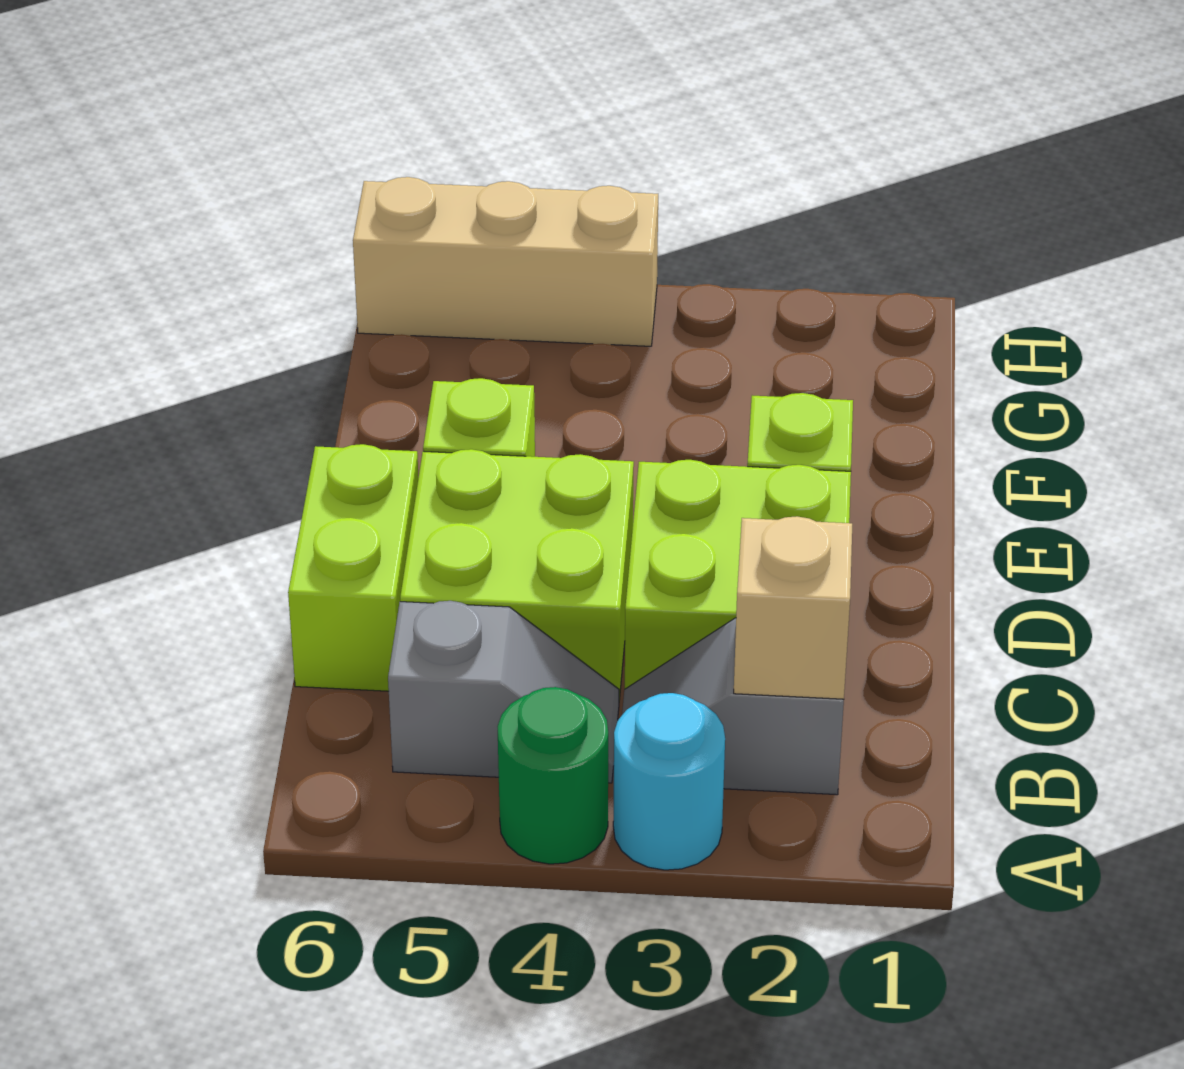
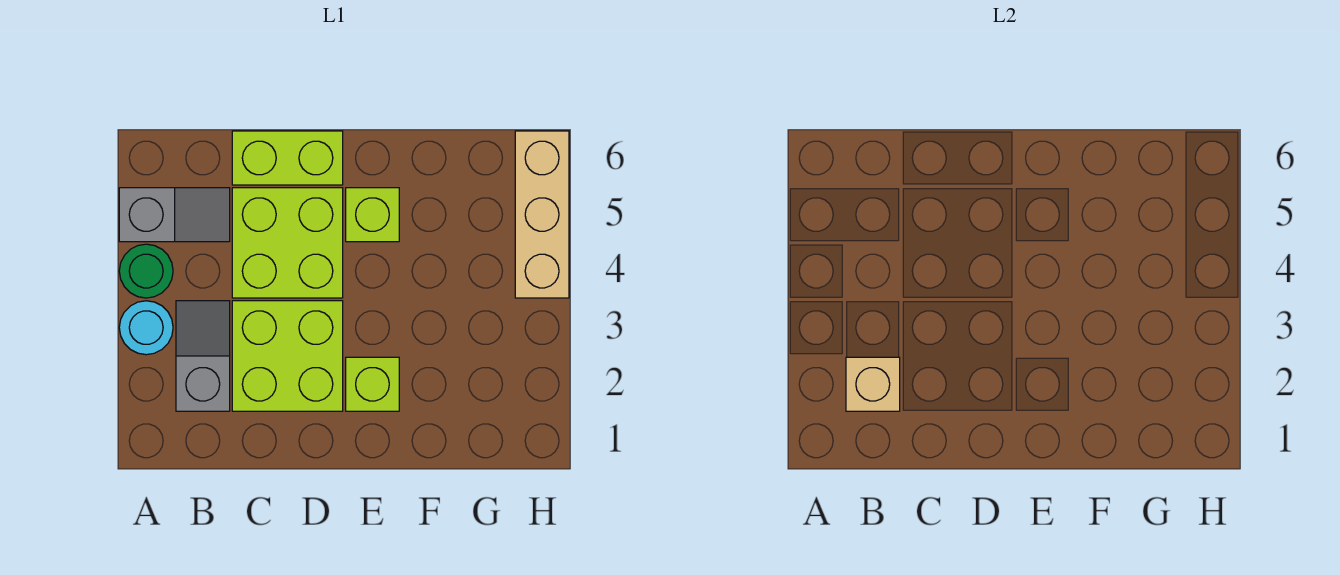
grey 1x2 slope [388,601,619,783] -> grey 1x2 slope turned to [119,188,230,242]

